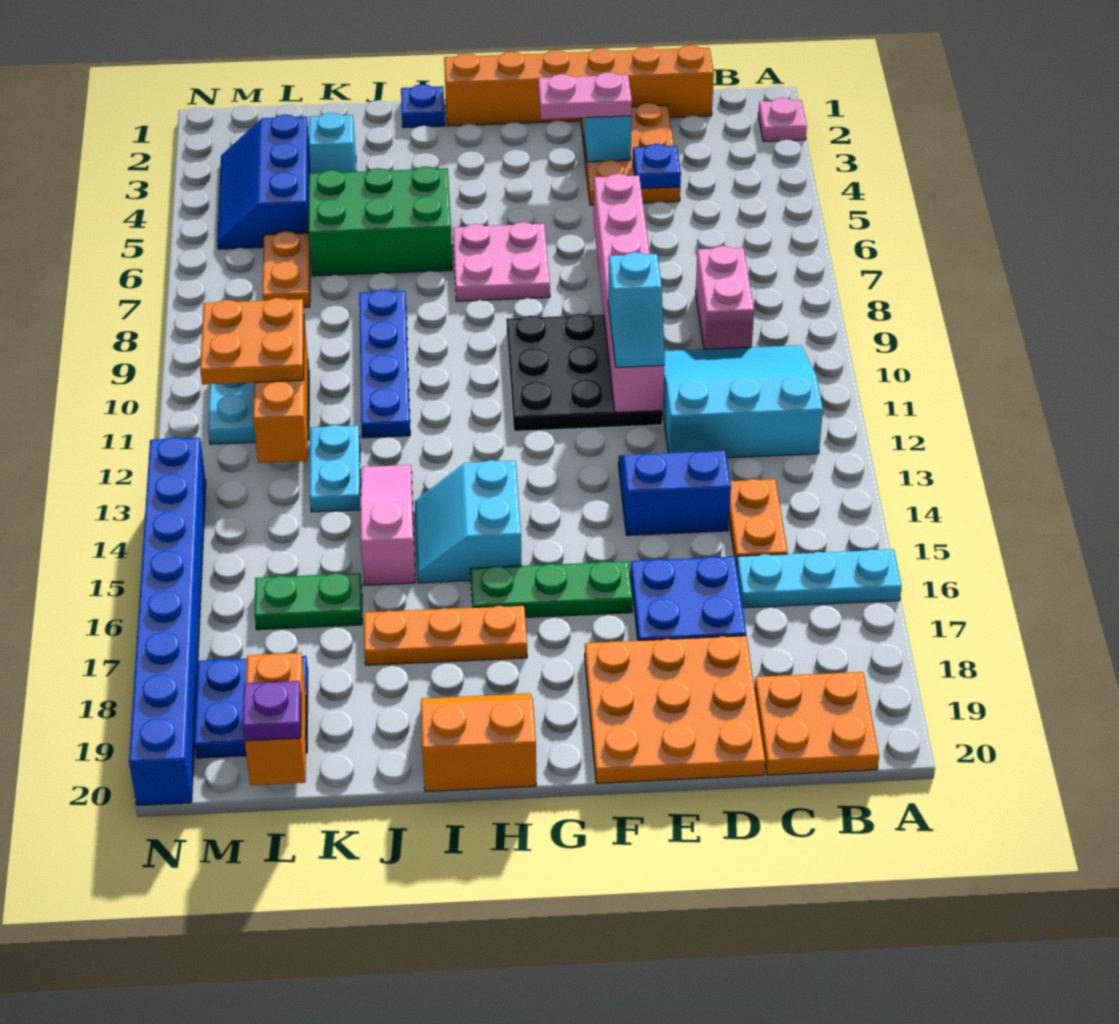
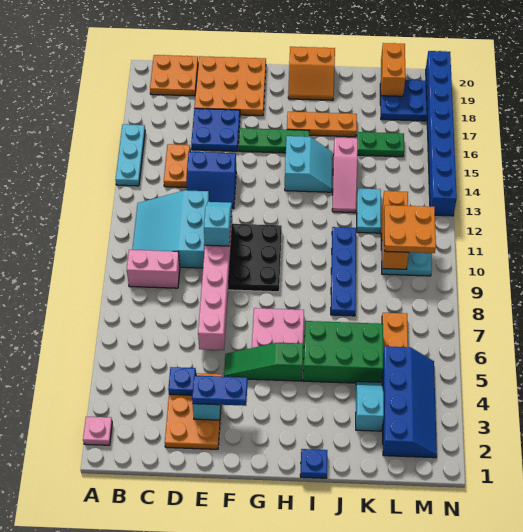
cyan 1x3 plate [737,549,902,608] -> cyan 1x3 plate turned to [115,124,145,186]
cyan 3x3 slope [663,345,823,458] -> cyan 3x3 slope turned to [132,190,209,268]
orange 1x6 brick [444,45,714,126] -> none
pink 1x2 brick [696,246,754,349] -> pink 1x2 brick turned to [127,250,180,288]
pink 1x2 plate [538,72,632,119] -> blue 1x2 plate [192,375,248,406]
none -> green 1x3 slope [224,343,303,381]
blue 2x3 slope [217,114,310,249] -> blue 2x4 slope [382,346,437,458]
purple 1x1 plate [243,681,301,741] -> none

